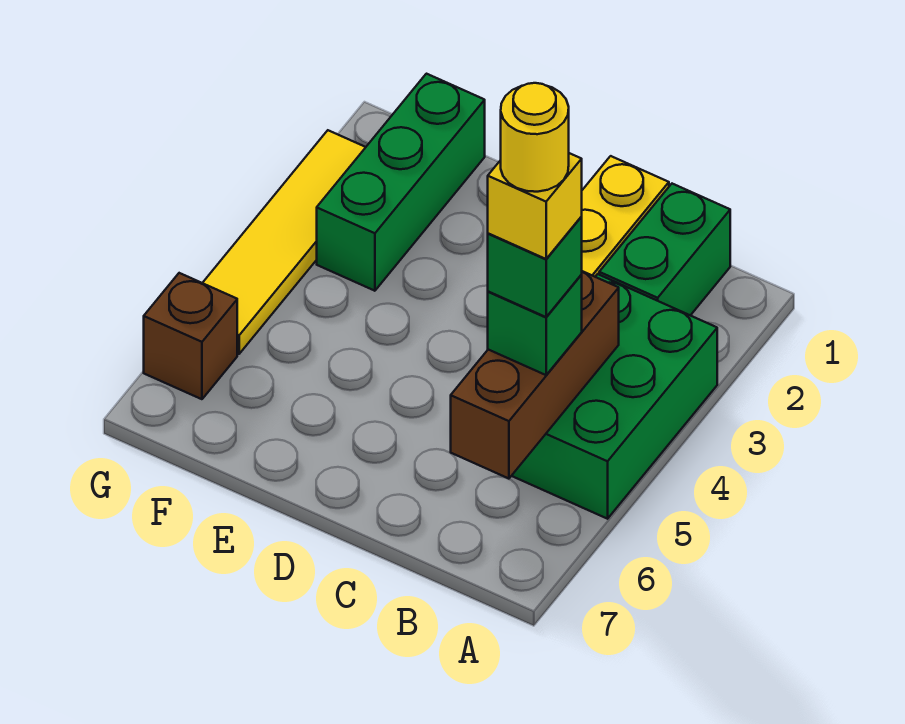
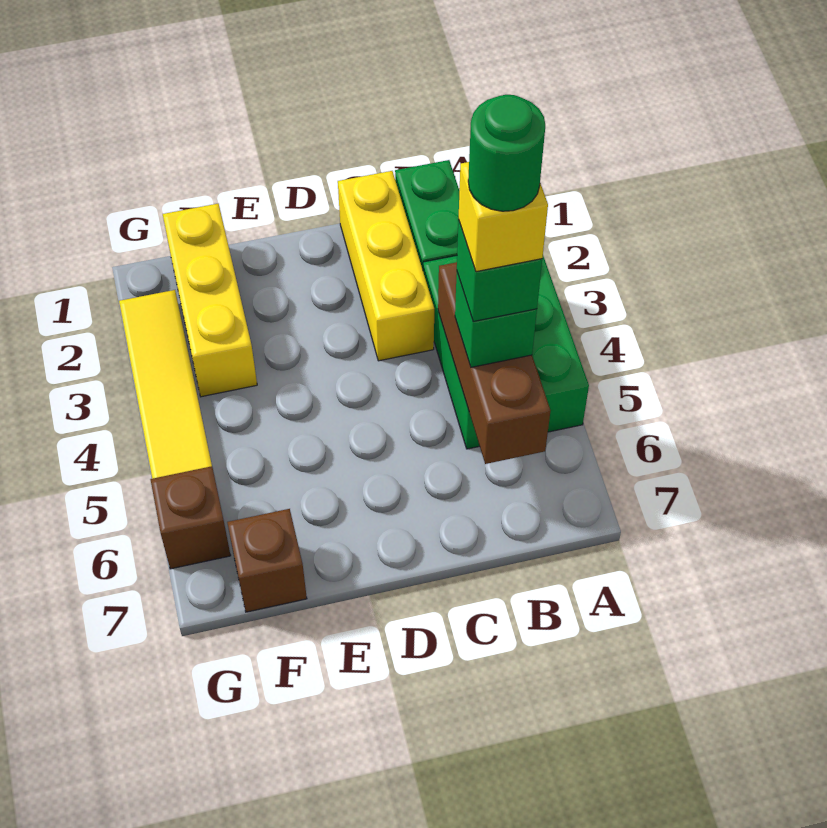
yellow 1x1 round brick [501,83,569,192] -> green 1x1 round brick [468,95,545,211]
green 1x3 brick [317,74,485,291] -> yellow 1x3 brick [163,204,257,397]
none -> brown 1x1 brick [227,509,307,612]

